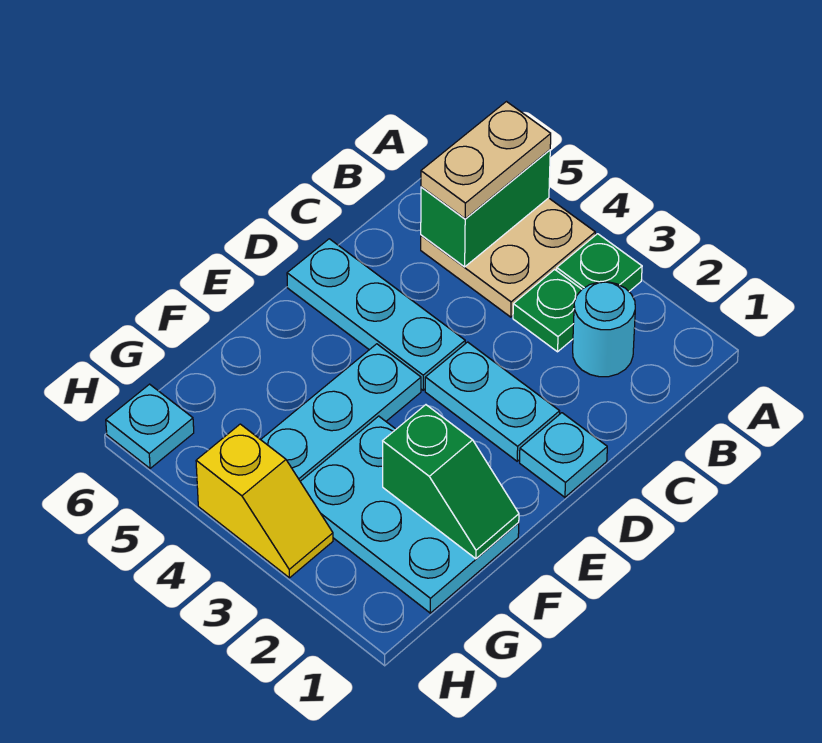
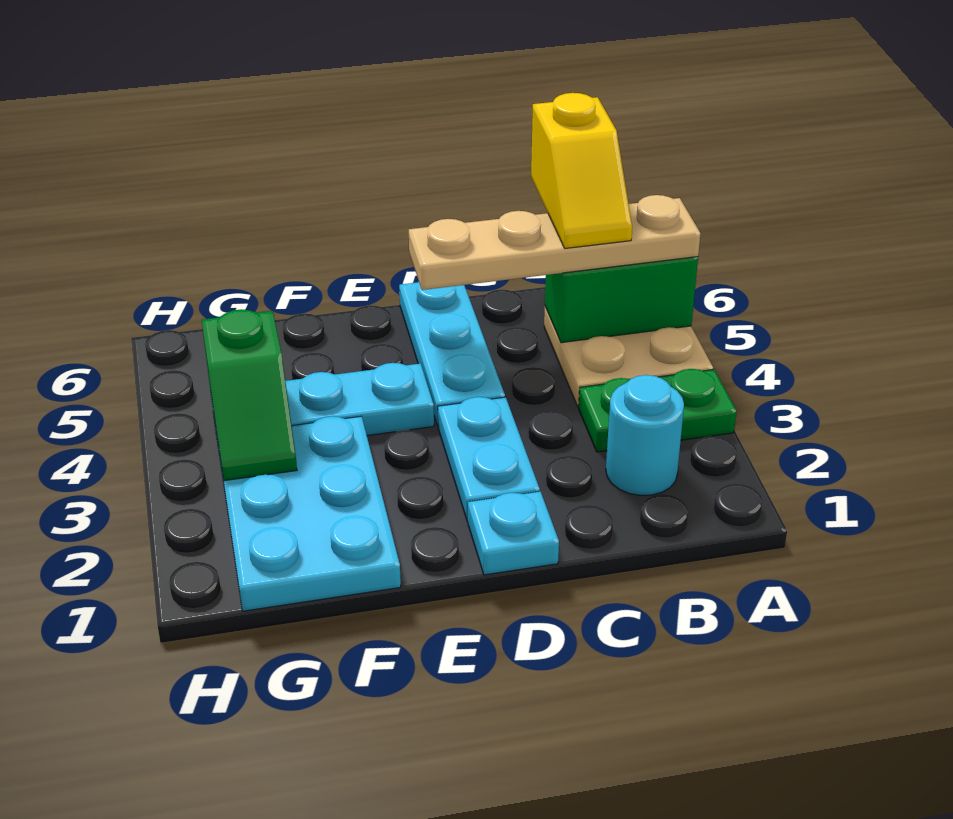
tan 1x2 plate [421,102,551,219] -> tan 1x4 plate [409,195,701,290]
green 1x2 slope [383,405,519,559] -> green 1x2 slope moved to [202,309,297,481]
yellow 1x2 slope [196,424,333,578] -> yellow 1x2 slope moved to [531,93,632,248]
cyan 1x1 plate [106,384,194,468] -> none

